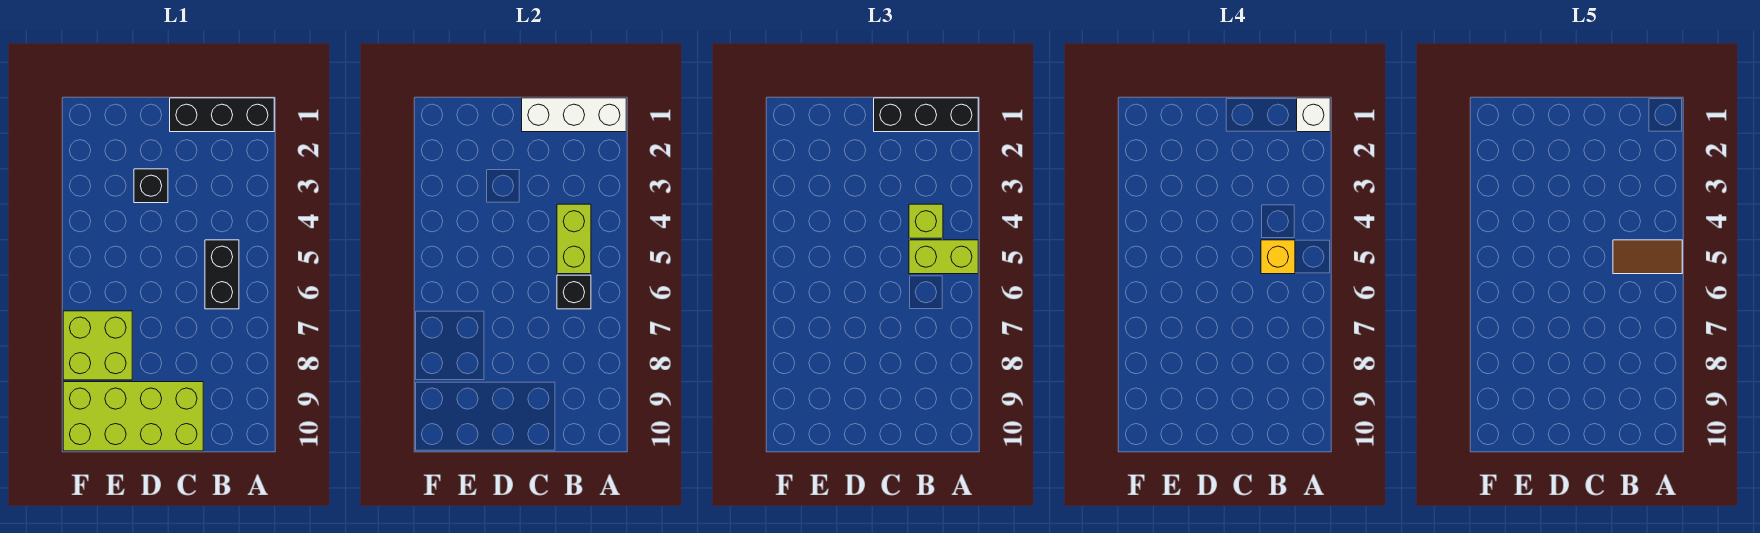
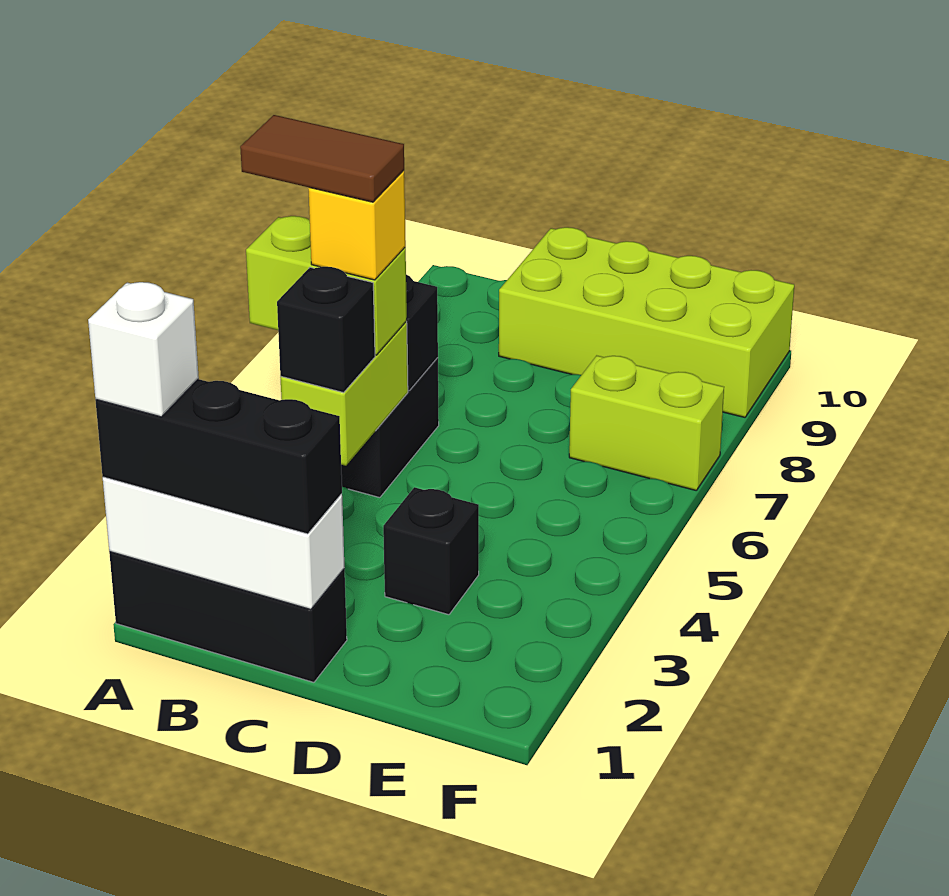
lime 1x1 brick [909,204,943,238] -> black 1x1 brick [277,267,375,393]
lime 2x2 brick [63,311,132,380] -> lime 1x2 brick [569,356,724,491]

